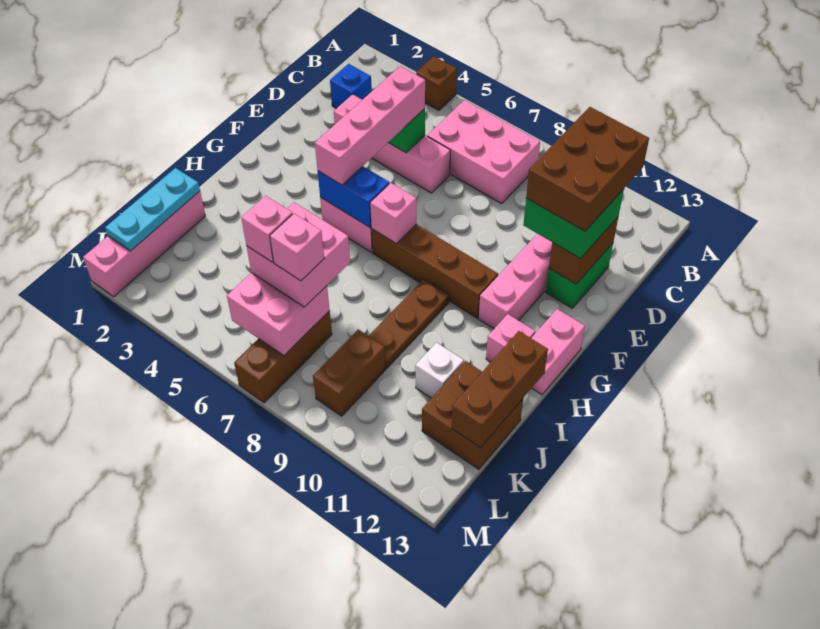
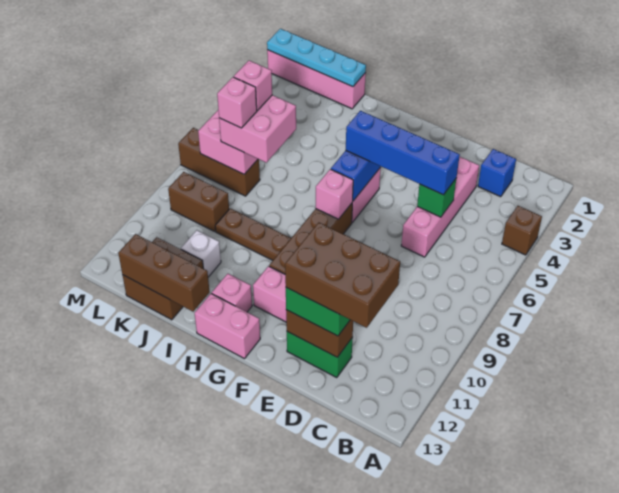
pink 2x3 brick [427,100,540,204] -> none
pink 1x4 brick [315,66,425,185] -> blue 1x4 brick [346,111,460,195]
cyan 1x3 plate [105,168,200,251] -> cyan 1x4 plate [267,29,366,87]

